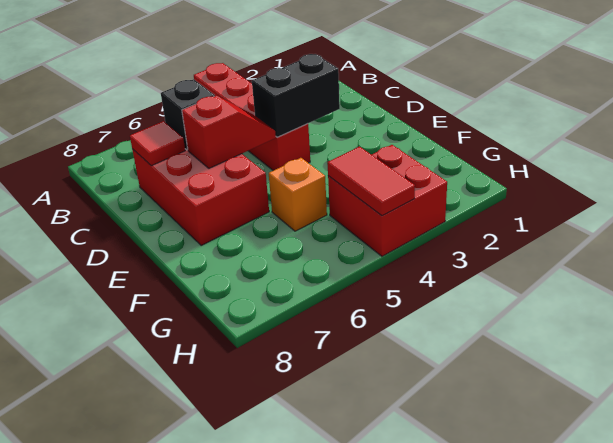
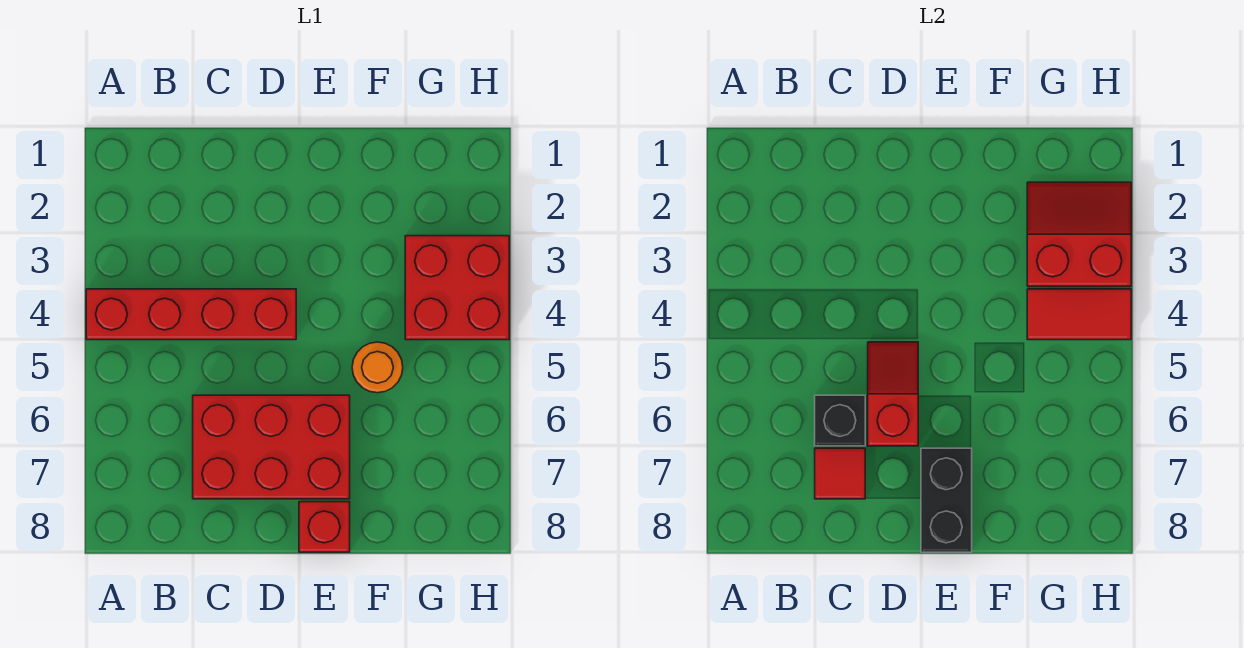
black 1x2 brick [252,54,340,137] -> black 1x2 brick moved to [921,448,972,552]
none -> red 1x1 brick [299,502,350,552]
orange 1x1 brick [269,158,327,231] -> orange 1x1 round brick [352,342,403,393]
none -> red 2x2 slope [1027,182,1131,286]

